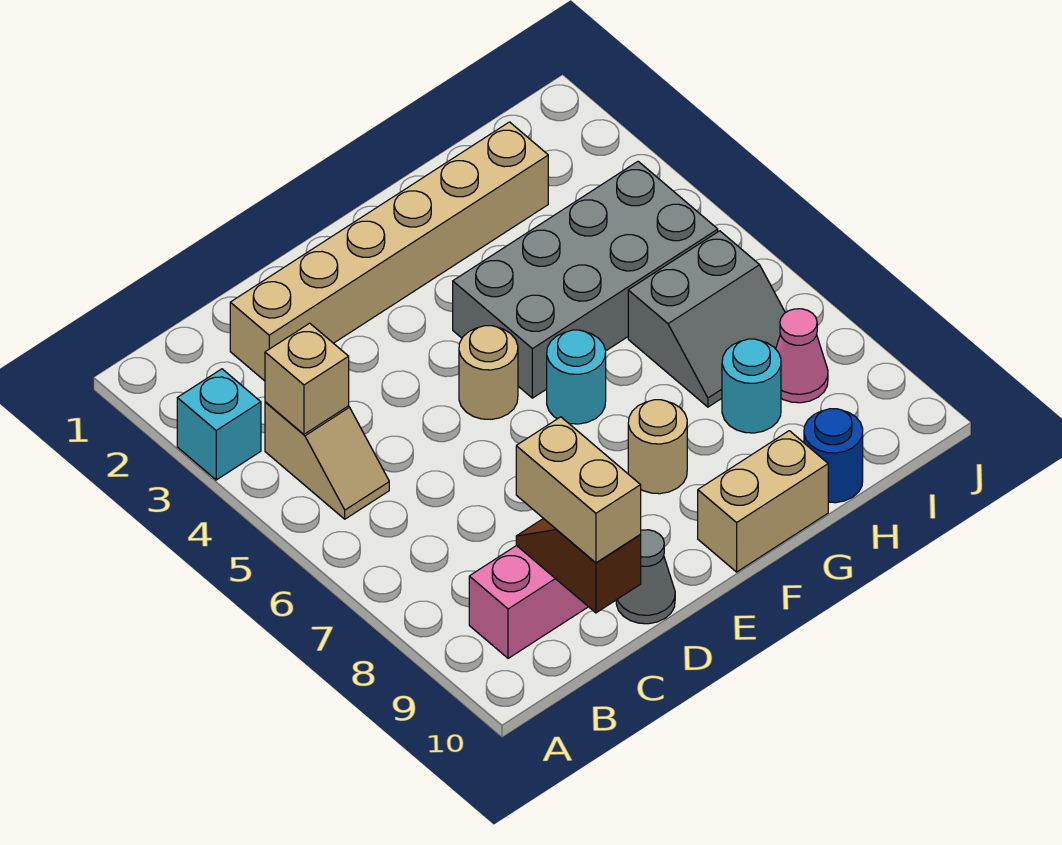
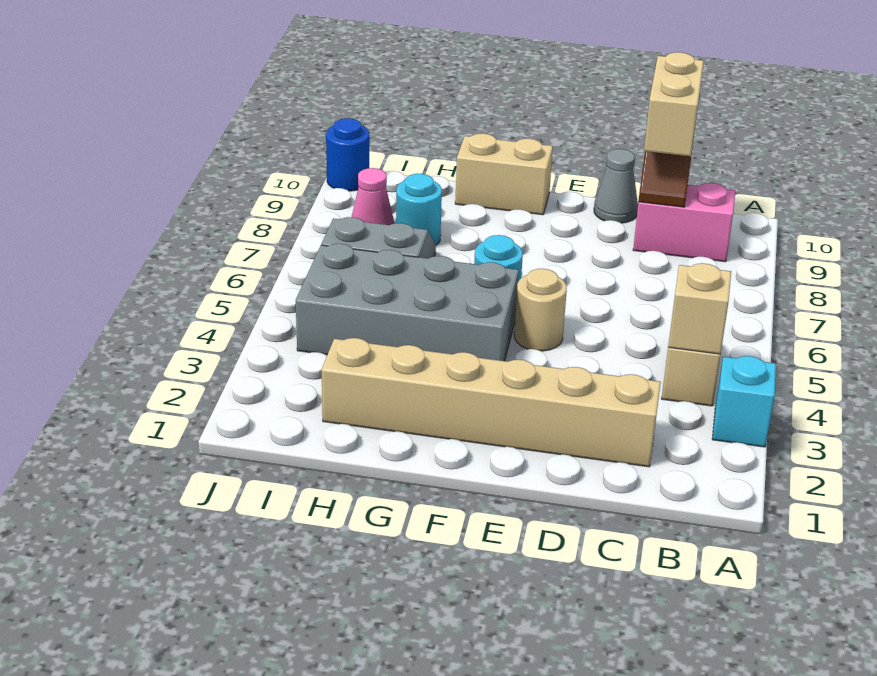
tan 1x1 round brick [628,400,687,494] -> none
blue 1x1 round brick [804,409,863,503] -> blue 1x1 round brick moved to [326,118,369,191]

